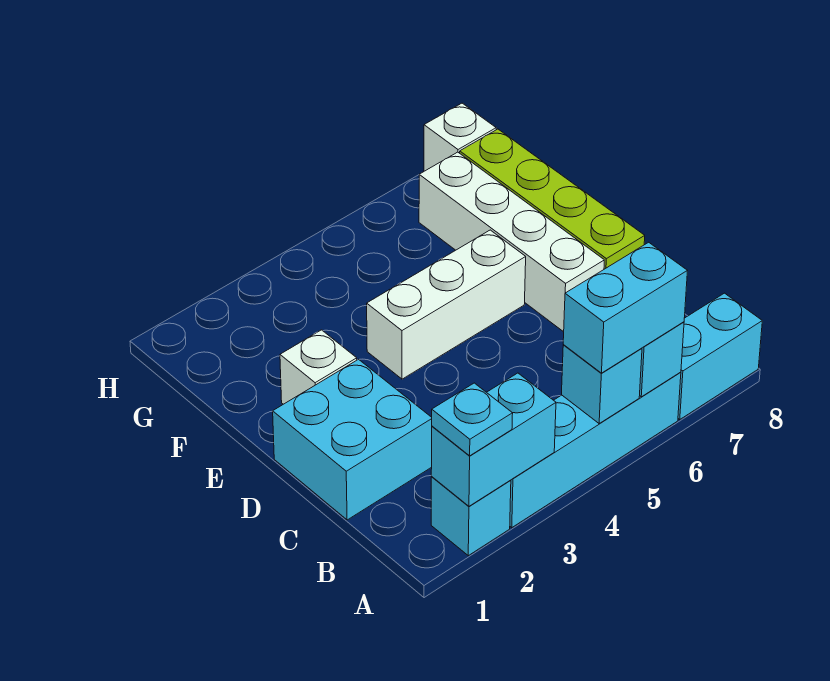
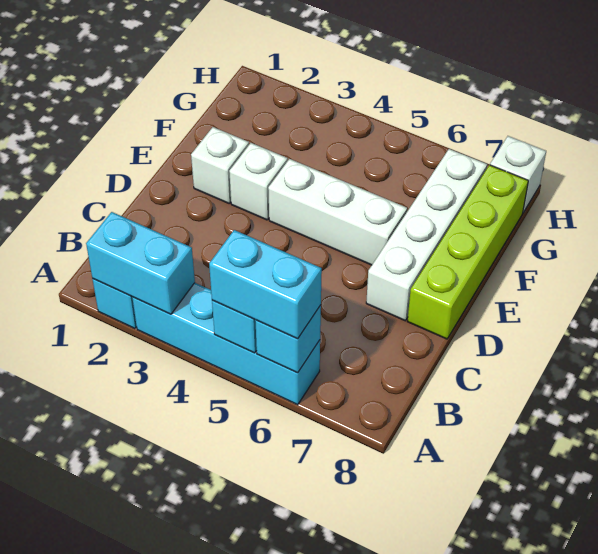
cyan 1x1 plate [432,383,513,456] -> none
cyan 1x2 brick [678,293,762,419] -> none
cyan 2x2 brick [273,359,432,520] -> none
none -> white 1x1 brick [229,143,288,220]

